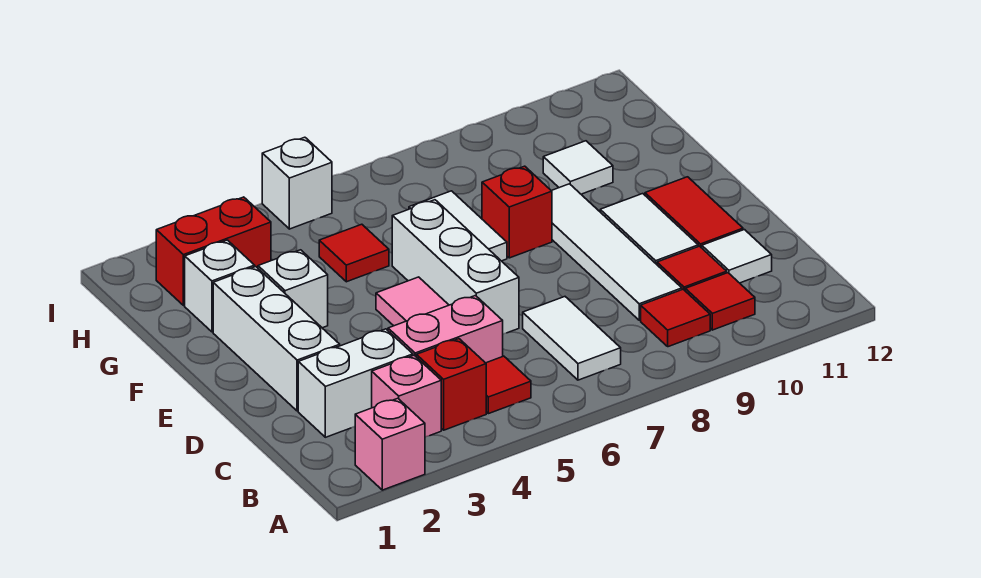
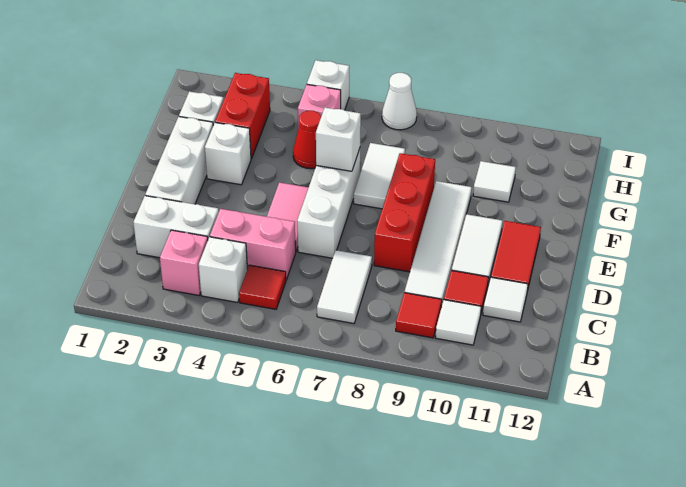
pink 1x1 brick [355,398,425,490] -> pink 1x1 brick moved to [298,85,341,129]
red 1x1 brick [416,339,486,430] -> white 1x1 brick [199,237,247,302]
red 1x1 tile [685,273,755,330] -> white 1x1 tile [435,300,481,345]
none -> white 1x1 brick [316,108,361,171]
red 1x1 brick [482,166,552,258] -> red 1x3 brick [374,153,435,272]
red 1x1 tile [319,224,389,282] -> red 1x1 cone [293,111,321,168]
red 1x2 brick [156,197,271,306] -> red 1x2 brick turned to [215,73,270,159]
none -> white 1x1 cone [382,73,417,130]

